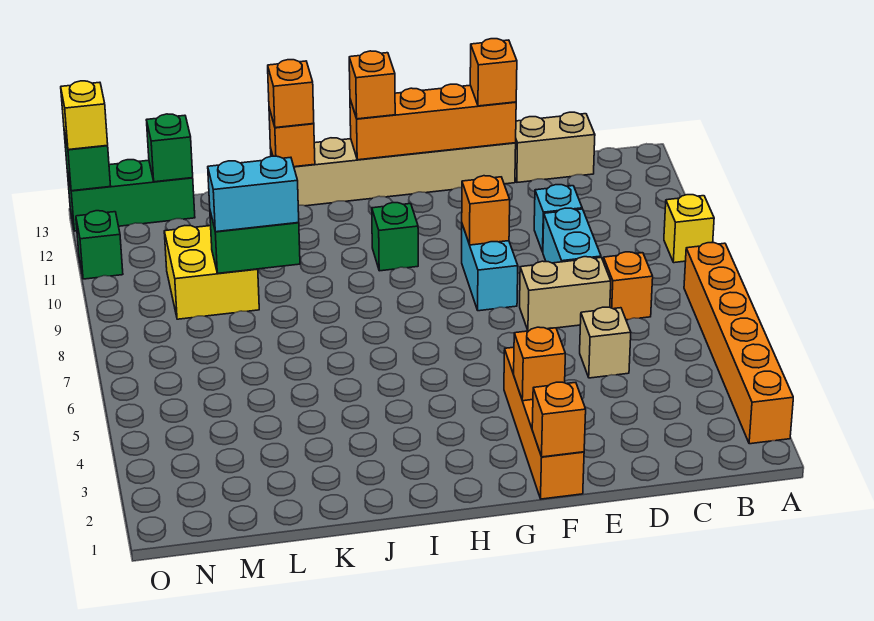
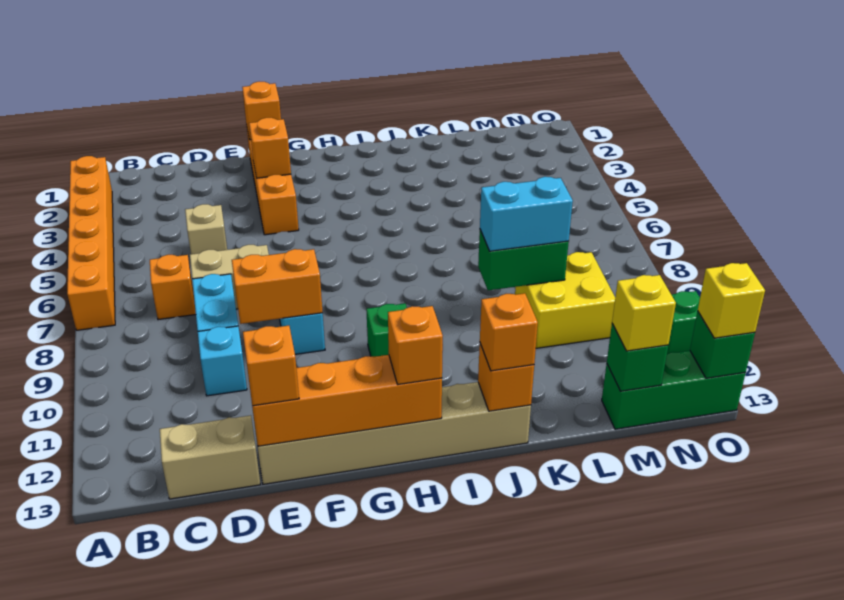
yellow 1x1 brick [664,195,714,263] -> yellow 1x1 brick moved to [612,275,676,351]
orange 1x1 brick [462,176,510,245] -> orange 1x2 brick [232,249,323,324]

